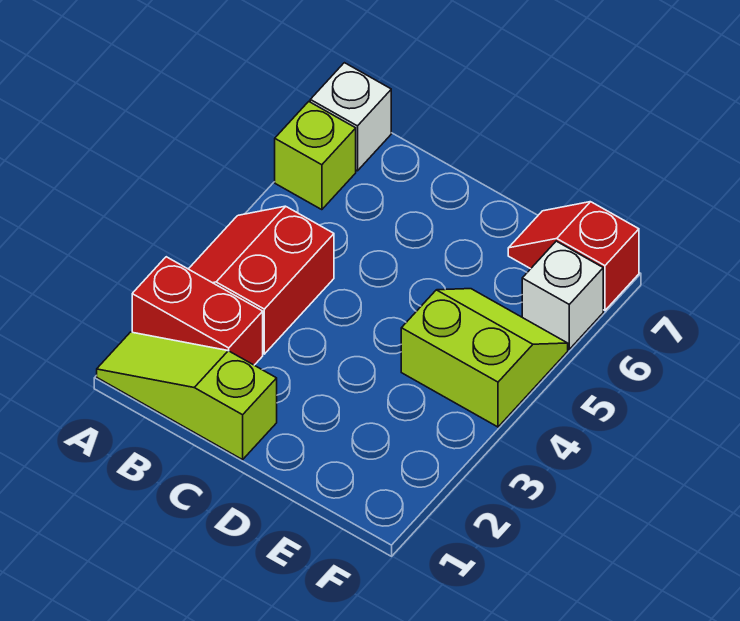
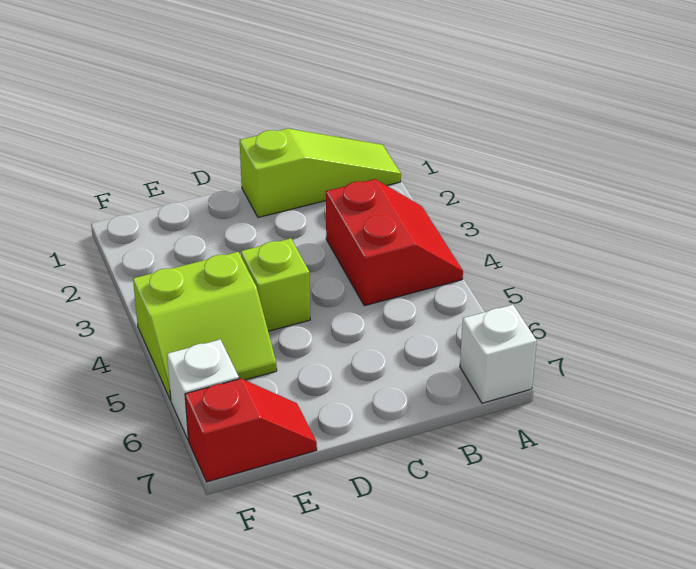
red 1x2 brick [132,257,263,365] -> none
lime 1x1 brick [275,102,356,210] -> lime 1x1 brick moved to [241,238,310,331]

